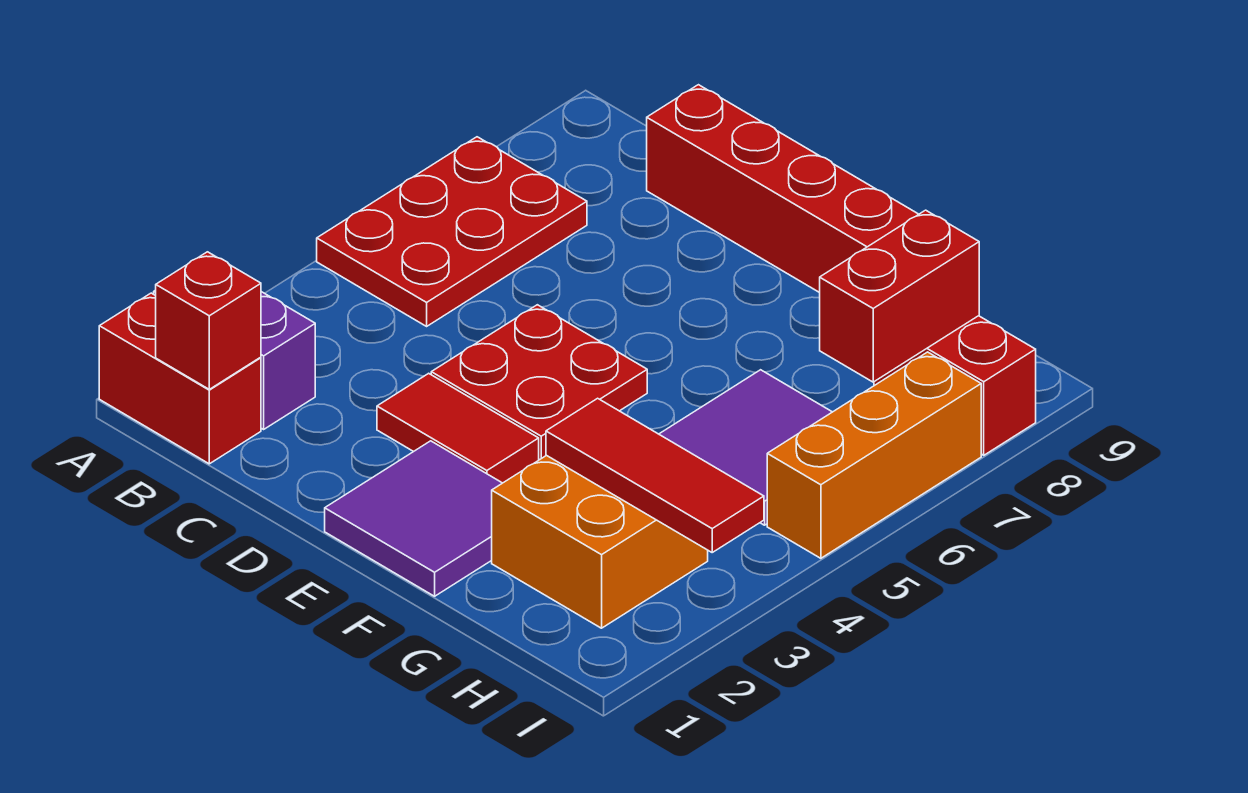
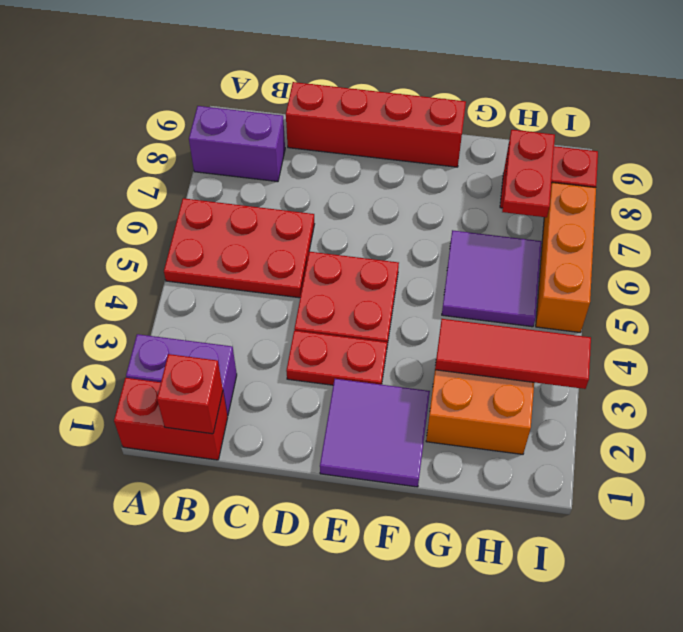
red 2x3 plate [317,137,587,326] -> red 2x3 plate turned to [164,198,314,298]
none -> purple 1x2 brick [189,106,285,182]
red 1x2 tile [377,373,539,483] -> red 1x2 plate [286,331,387,385]
red 1x2 brick [820,210,979,382] -> red 1x2 plate [502,130,555,217]

